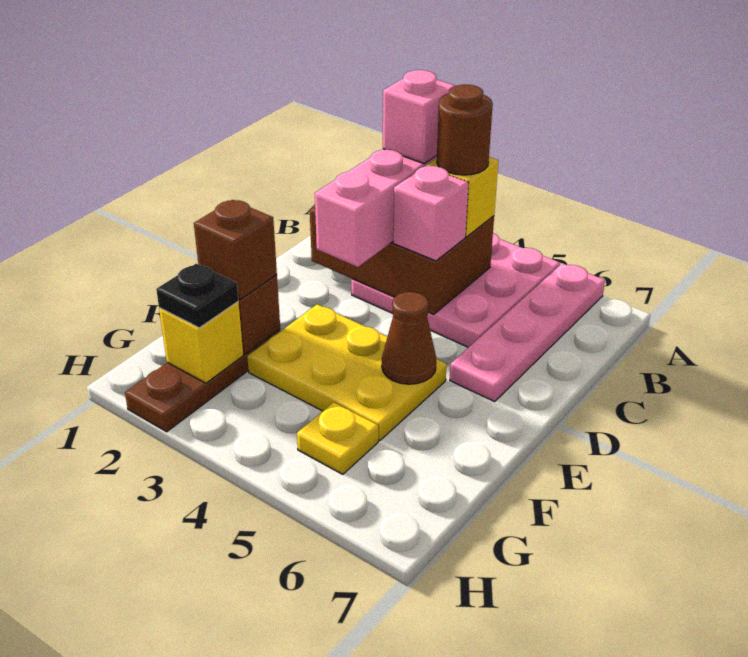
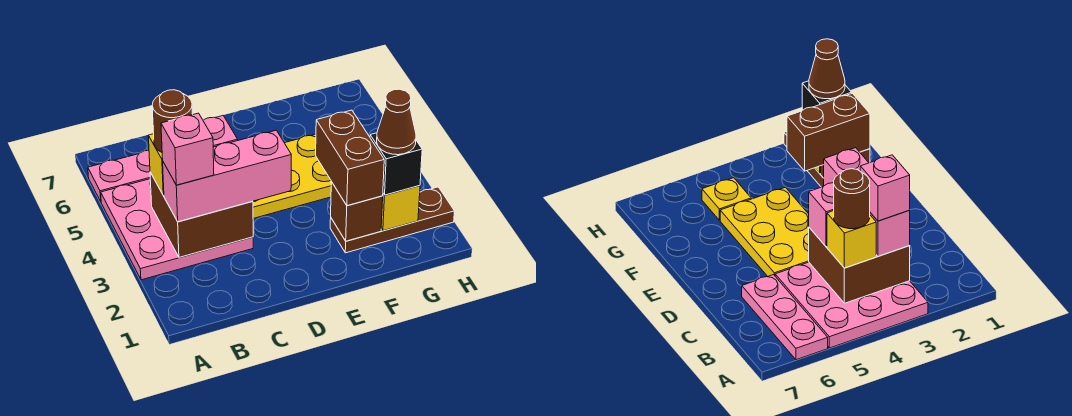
pink 1x4 plate [450,263,605,402] -> pink 1x3 plate [88,151,150,201]
brown 2x3 brick [310,207,494,314] -> brown 2x2 brick [150,172,253,258]
yellow 2x3 plate [247,304,447,441] -> yellow 2x3 plate turned to [253,134,331,218]
brown 1x1 cone [382,292,436,384] -> brown 1x1 cone moved to [377,89,416,155]
brown 1x1 brick [194,200,277,299] -> brown 1x2 brick [316,110,384,206]
black 1x1 plate [156,264,238,328] -> black 1x1 brick [370,133,422,195]

